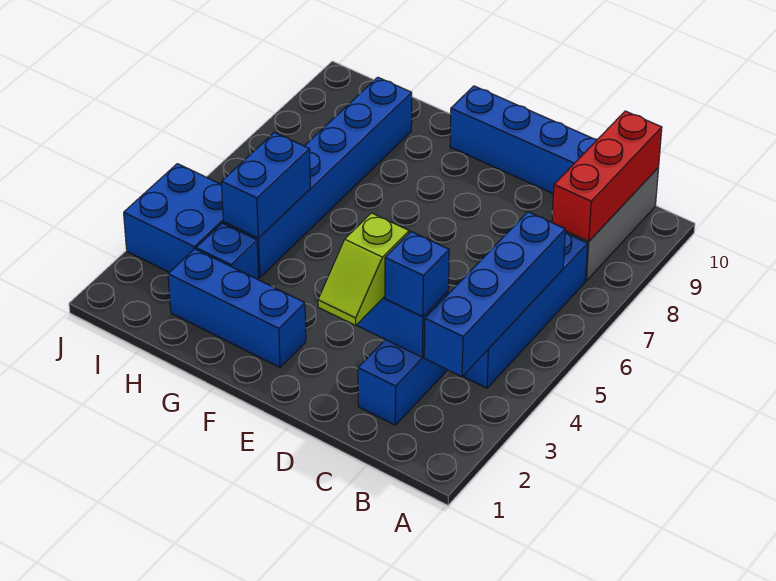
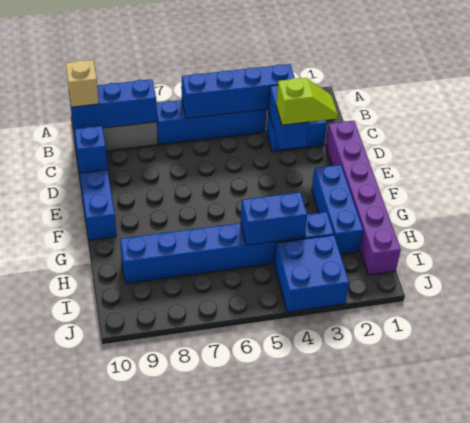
red 1x3 brick [552,111,662,241] -> blue 1x3 brick [69,79,157,129]
none -> tan 1x1 brick [66,60,99,107]
blue 1x1 brick [385,232,449,317] -> blue 1x1 brick moved to [74,126,108,173]
none -> purple 1x6 brick [326,121,401,275]

